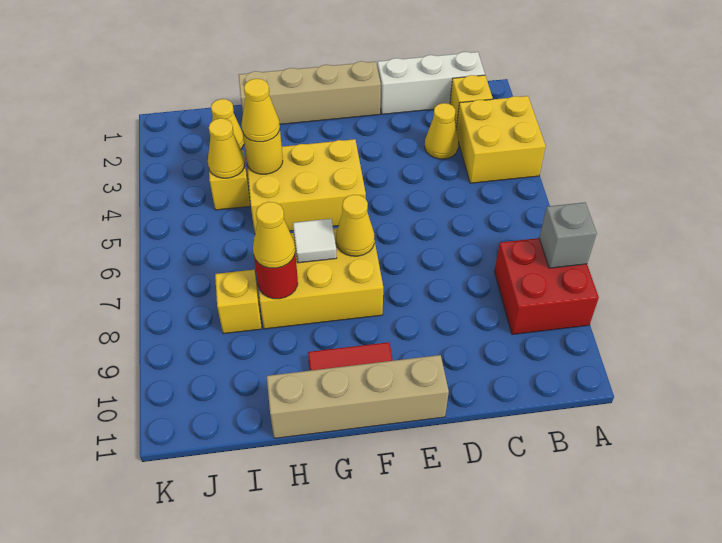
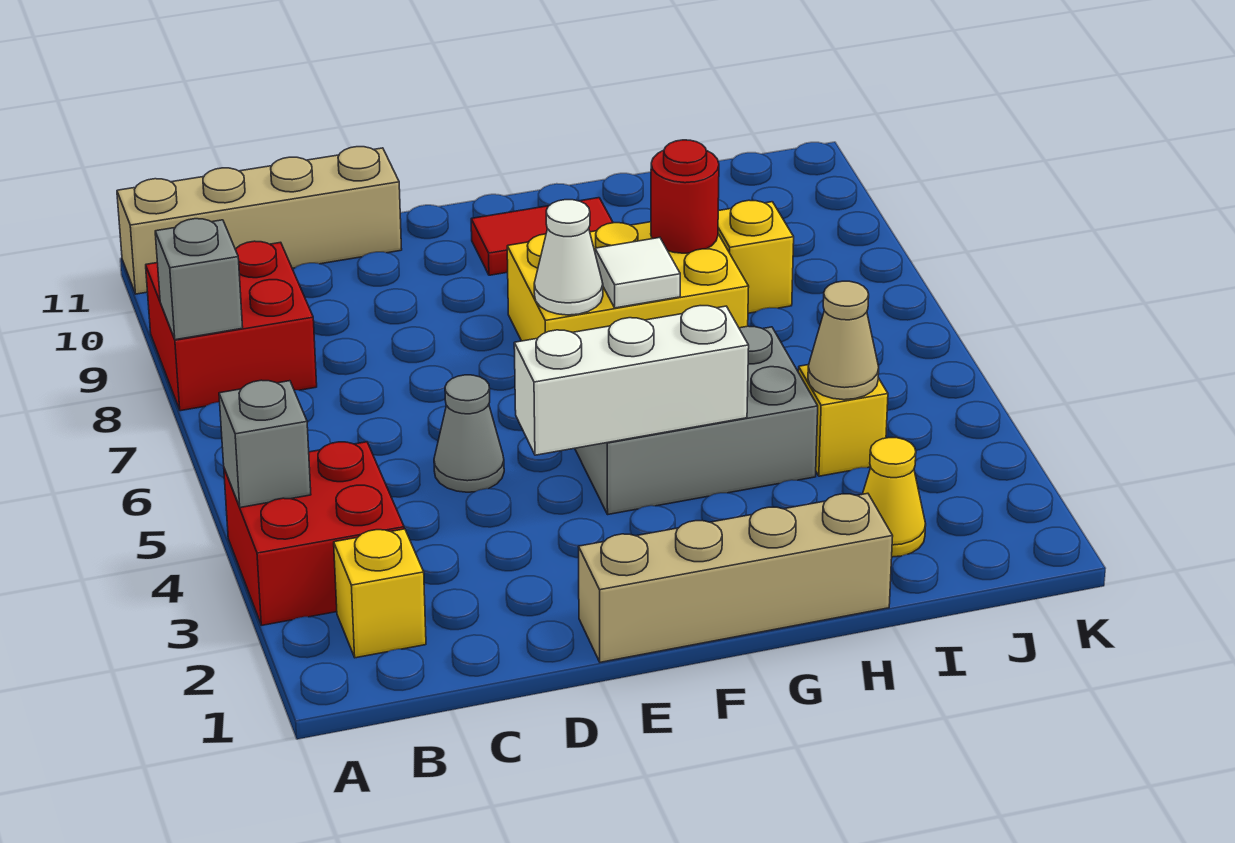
yellow 2x2 brick [456,96,546,183] -> red 2x2 brick [224,442,404,625]
none -> grey 1x1 brick [219,380,311,508]
white 1x3 brick [377,52,485,114] -> white 1x3 brick moved to [514,306,749,455]
yellow 1x1 cone [425,103,458,159] -> none
none -> grey 1x1 cone [434,375,504,492]
tan 1x4 brick [267,355,449,438] -> tan 1x4 brick moved to [117,147,402,294]
yellow 2x3 brick [247,139,366,232] -> grey 2x3 brick [575,326,818,514]
yellow 1x1 cone [336,195,374,256] -> white 1x1 cone [534,200,603,315]
yellow 1x1 round brick [243,129,283,174] -> none
yellow 1x1 cone [241,79,280,142] -> none
yellow 1x1 cone [253,202,295,268] -> none
yellow 1x1 cone [208,118,245,178] -> tan 1x1 cone [808,281,879,400]

